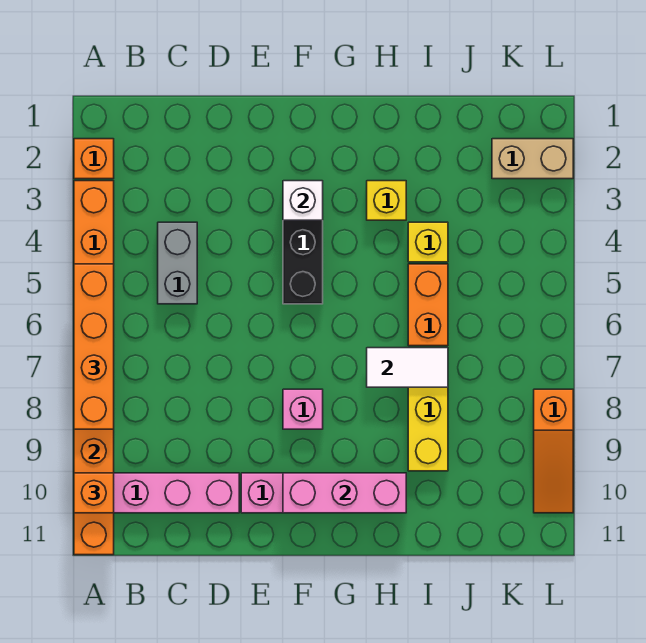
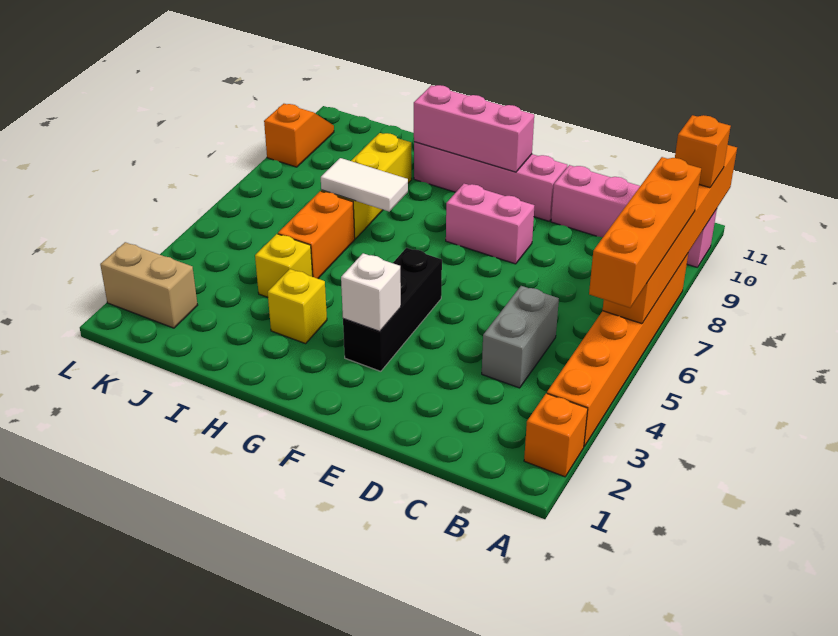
pink 1x1 brick [283,389,323,429] -> pink 1x2 brick [446,184,534,264]
orange 1x3 slope [534,389,573,513] -> orange 1x2 slope [264,104,334,167]

